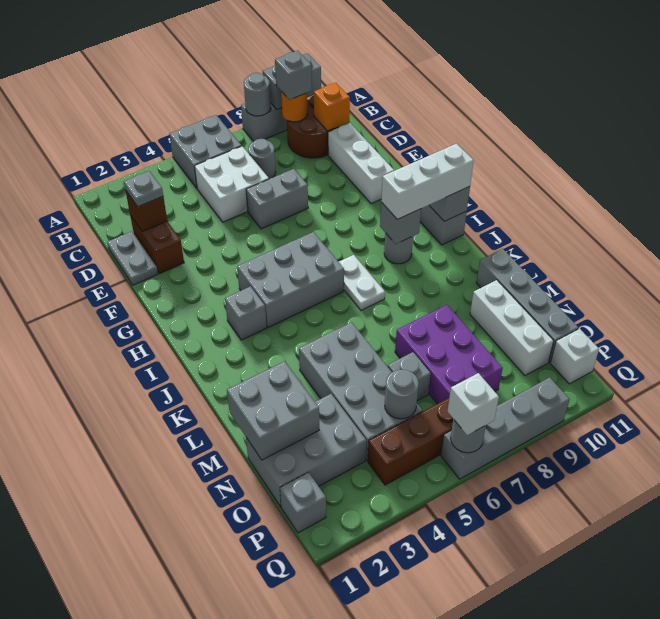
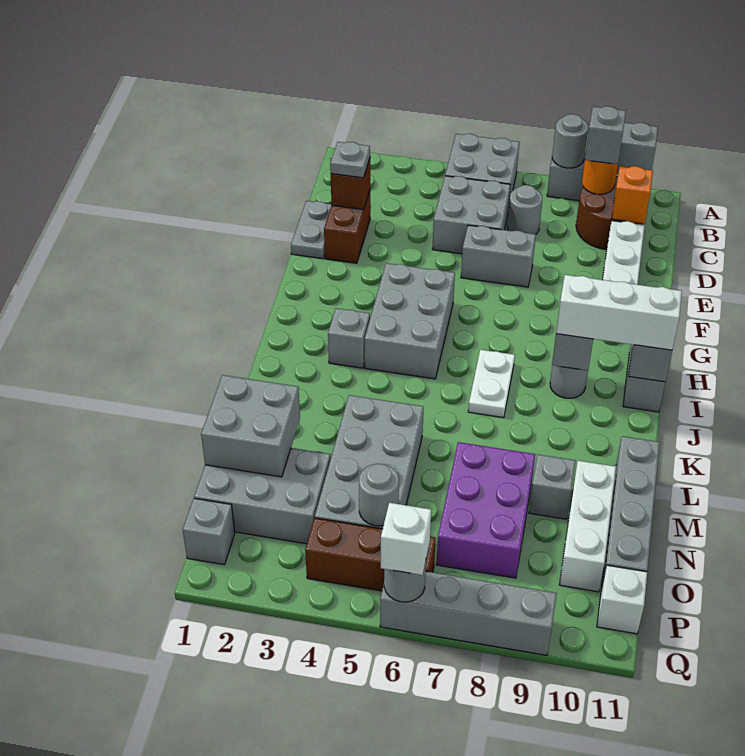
white 2x2 brick [195,146,269,222] -> grey 2x2 brick [433,176,510,254]
grey 2x3 brick [237,232,344,327] -> grey 2x3 brick turned to [365,263,455,379]
grey 1x1 brick [388,352,431,401] -> grey 1x1 brick moved to [529,455,575,519]

